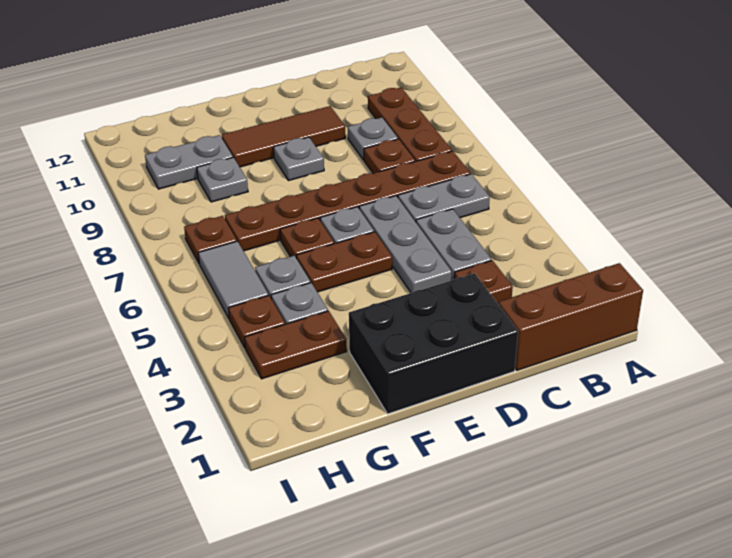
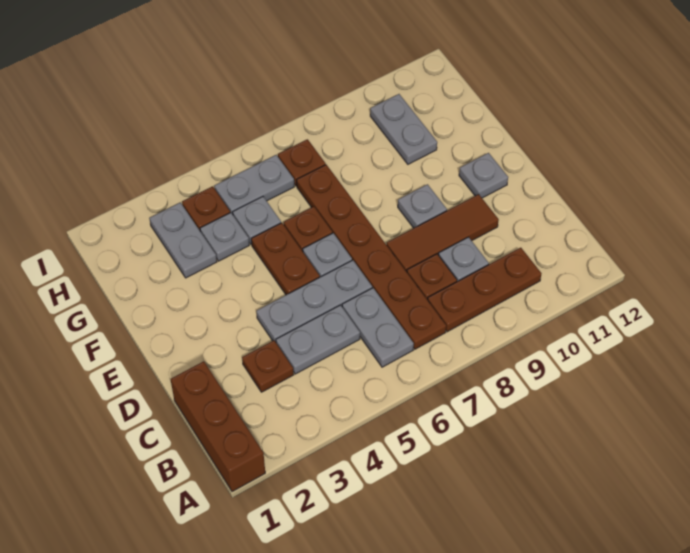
black 2x3 brick [349,273,518,414] -> none
brown 1x3 tile [222,106,345,167] -> brown 1x3 tile turned to [387,194,499,272]
brown 1x2 plate [245,311,347,379] -> grey 1x2 plate [149,203,217,278]
grey 1x1 plate [197,157,248,202] -> grey 1x1 plate moved to [459,153,508,198]
grey 1x2 tile [198,241,268,318] -> grey 1x2 plate [214,155,294,214]

